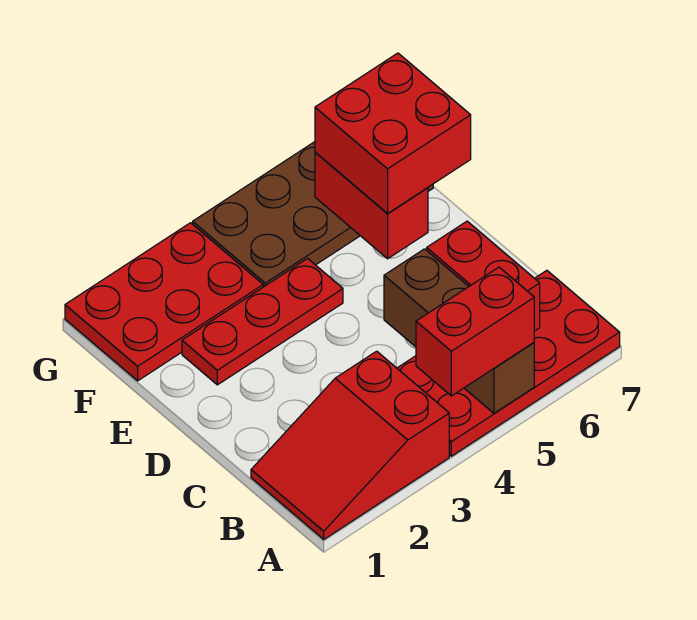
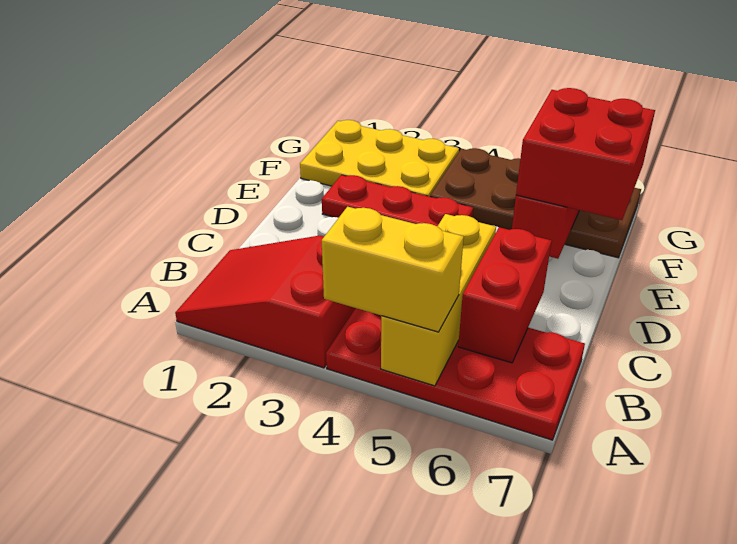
red 1x2 brick [416,267,534,396] -> yellow 1x2 brick [322,207,464,332]
brown 1x3 brick [384,249,534,413] -> yellow 1x3 brick [381,214,496,386]
red 2x3 plate [65,223,263,381] -> yellow 2x3 plate [300,120,459,197]

